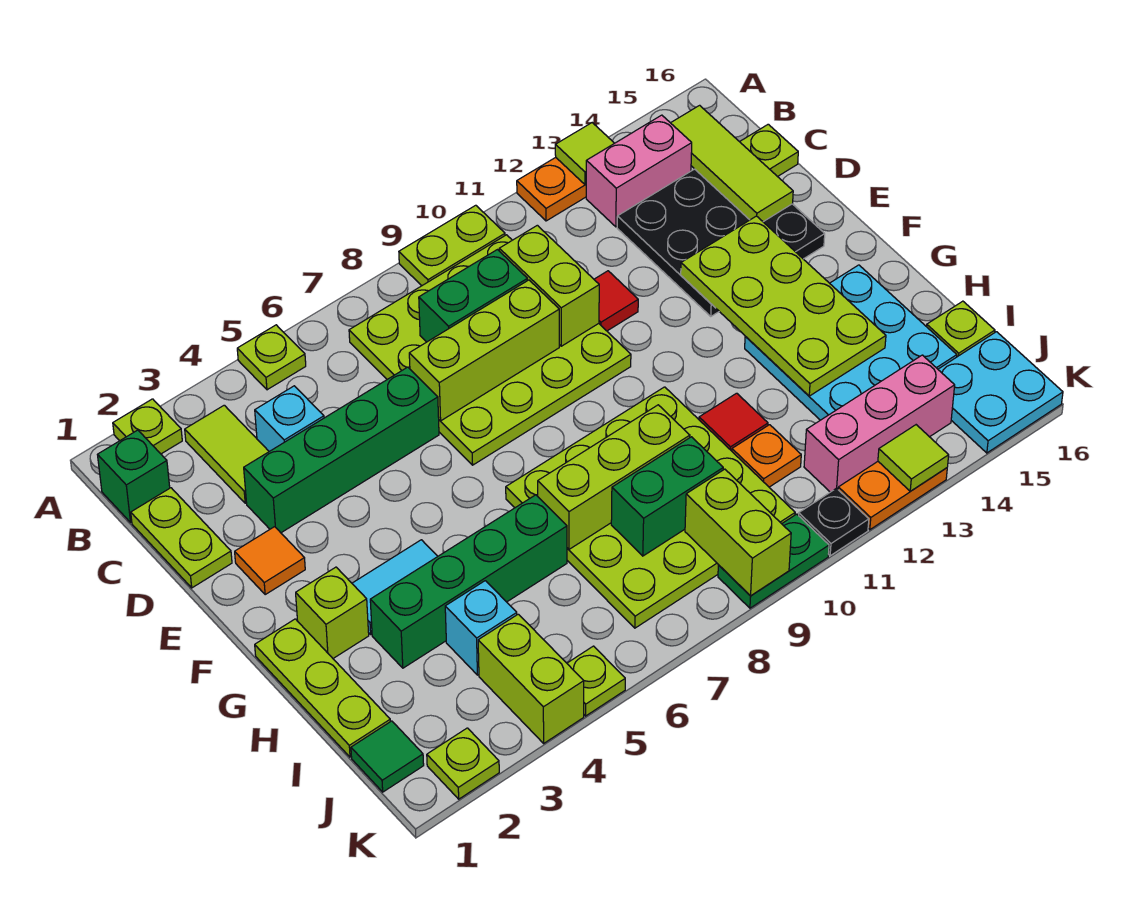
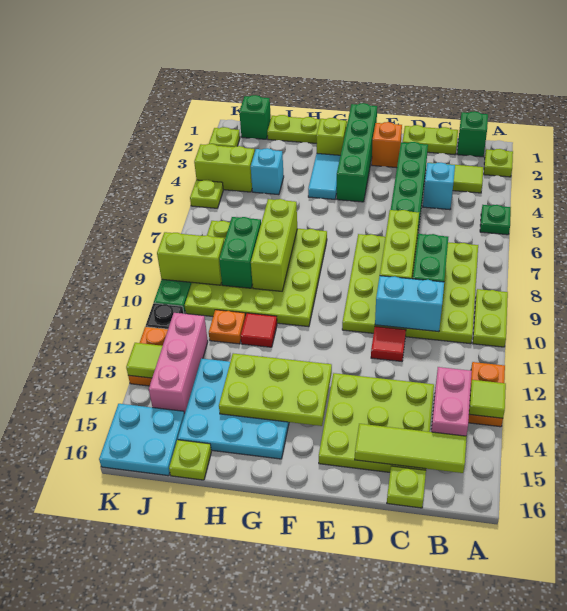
lime 1x1 plate [237,325,306,390] -> green 1x1 plate [480,205,511,235]
lime 1x2 brick [499,225,599,346] -> cyan 1x2 brick [375,276,444,332]
black 3x3 plate [617,169,825,316] -> lime 3x3 plate [319,373,434,472]
orange 1x1 tile [235,527,305,594] -> orange 1x1 brick [372,122,402,168]
lime 2x4 plate [681,216,886,396] -> lime 2x3 plate [219,353,332,426]
green 1x4 brick [370,495,567,668] -> green 1x4 brick moved to [337,103,377,202]
green 1x1 tile [351,721,424,792] -> green 1x1 brick [239,95,271,139]

